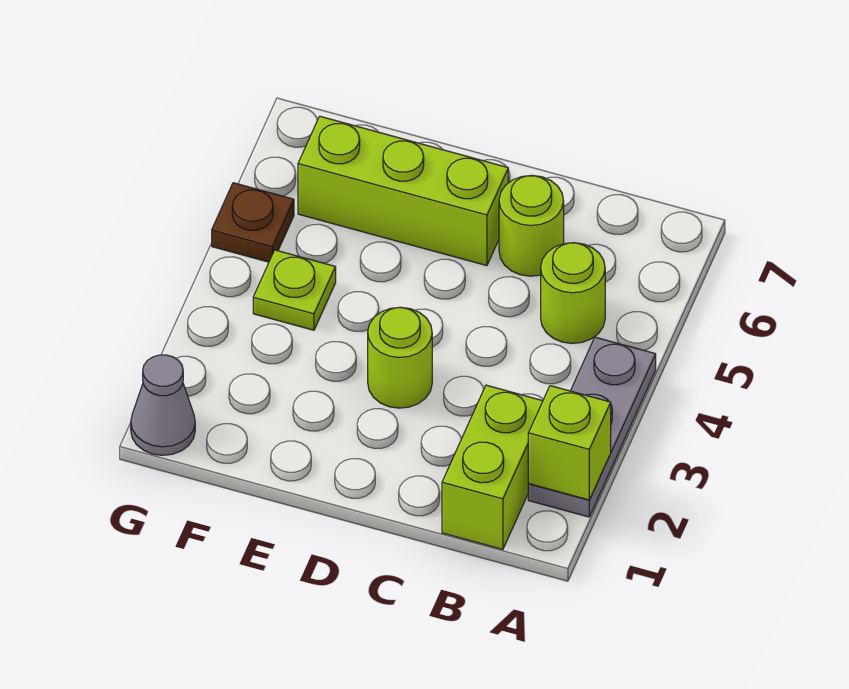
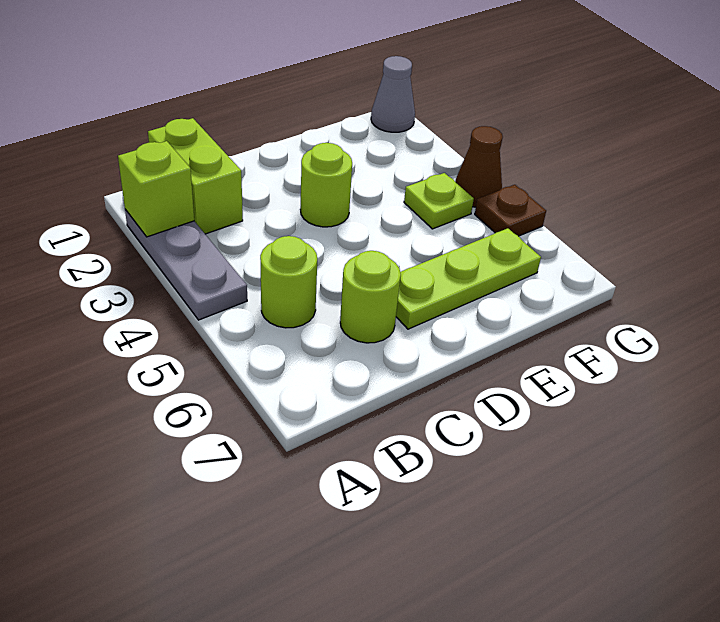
lime 1x3 brick [298,116,508,266] -> lime 1x3 plate [396,228,541,329]
none -> brown 1x1 cone [455,126,503,207]

